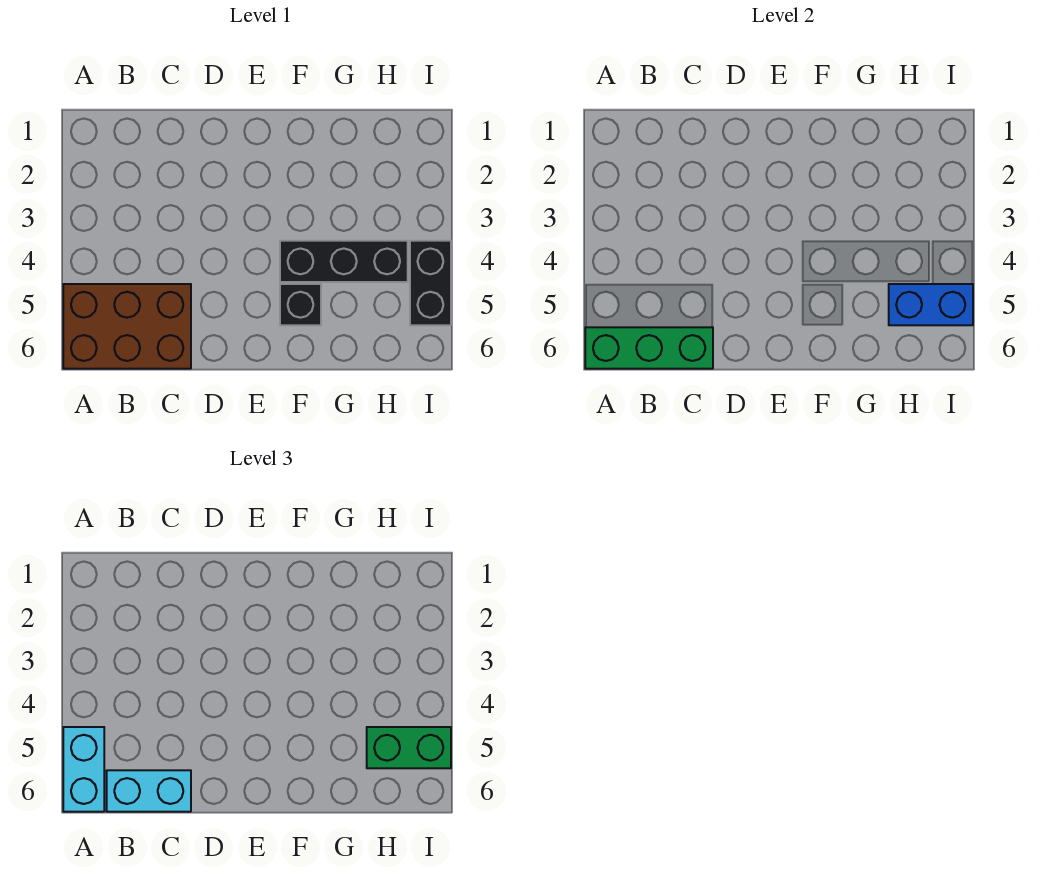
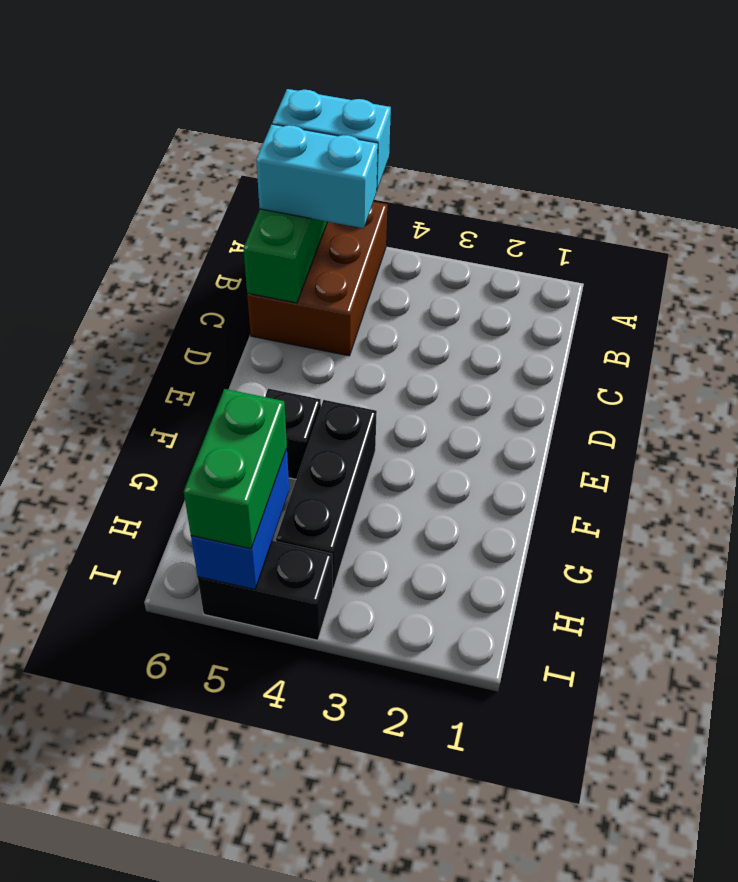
cyan 1x2 brick [107,770,191,812] -> cyan 1x2 brick turned to [256,124,378,228]

